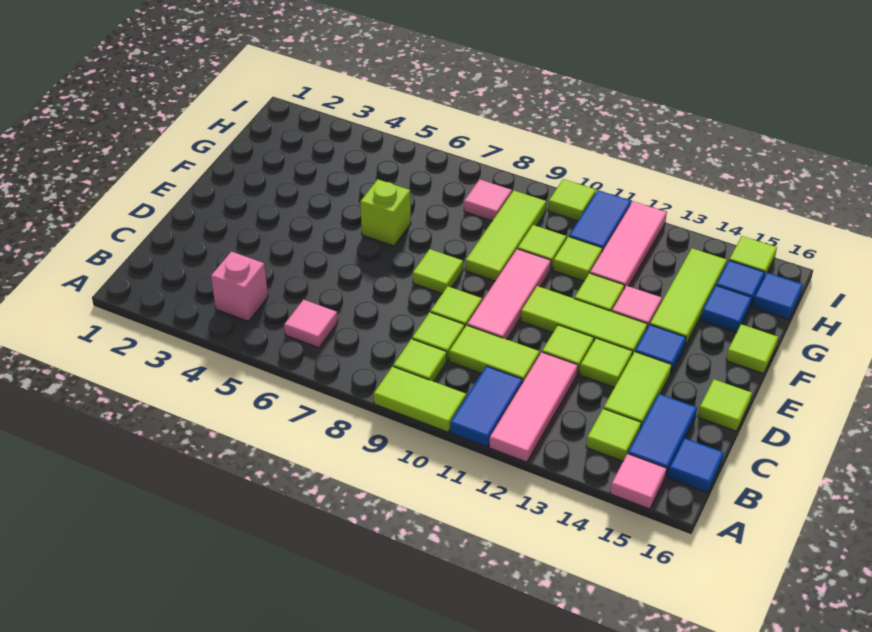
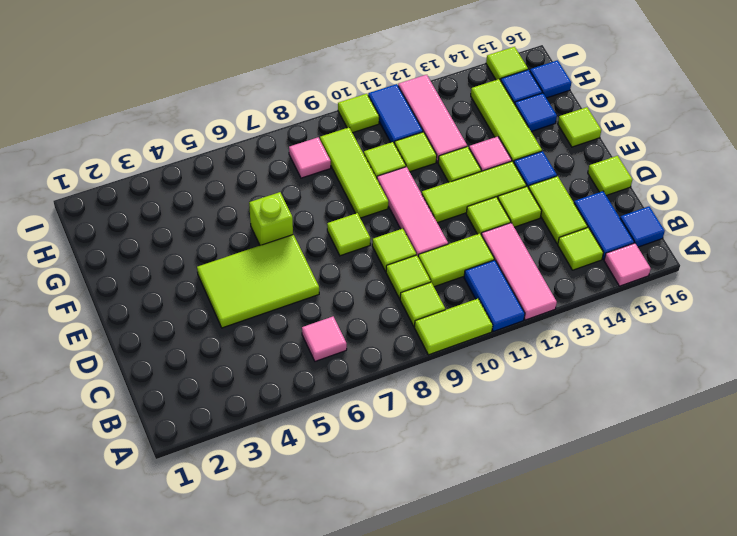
pink 1x1 brick [211,252,268,322] -> none
none -> lime 2x3 tile [197,235,319,328]

